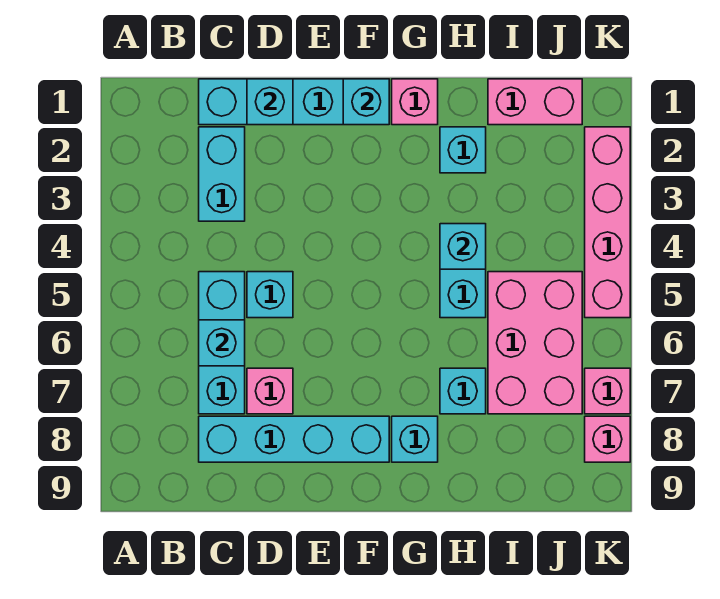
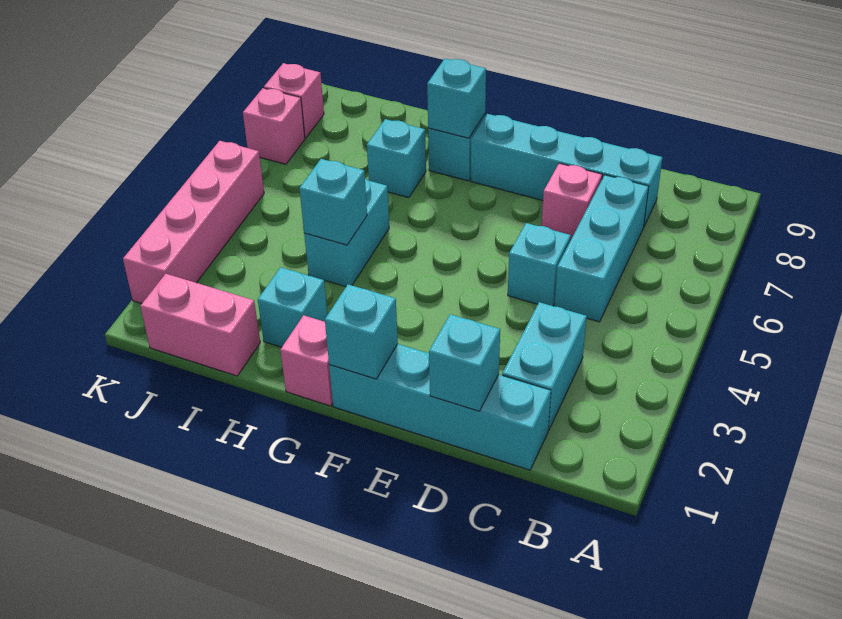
cyan 1x1 brick [199,320,245,366] -> cyan 1x1 brick moved to [427,59,486,138]
pink 2x3 brick [488,272,582,414] -> none

